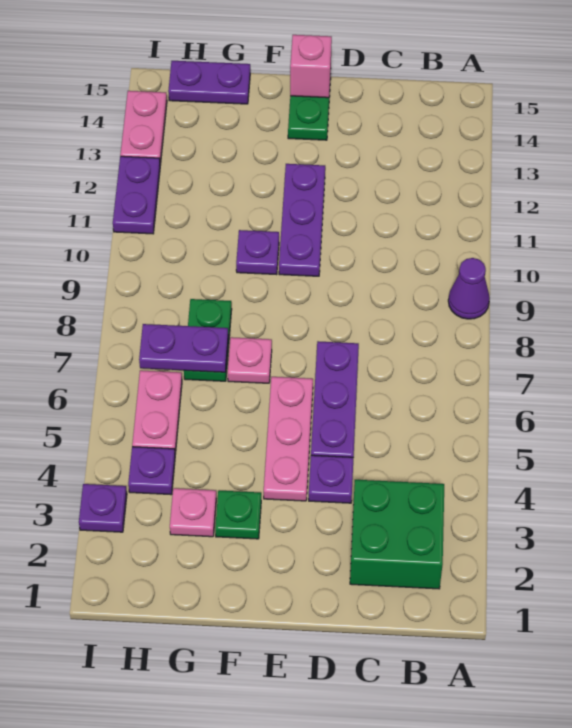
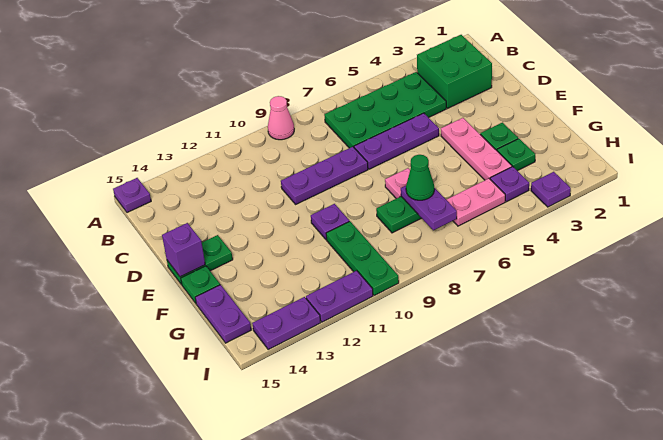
purple 1x1 cone [448,258,490,319] -> pink 1x1 cone [268,96,294,140]
none -> green 2x4 plate [324,72,446,148]
purple 1x1 plate [309,455,354,503] -> purple 1x1 plate moved to [113,178,151,213]
pink 1x3 plate [264,377,313,501] -> pink 1x3 plate turned to [441,118,512,180]
purple 1x3 plate [279,164,325,276] -> purple 1x3 plate moved to [281,147,368,204]
pink 1x1 brick [290,35,332,98] -> purple 1x1 brick [162,223,205,277]
none -> green 1x1 plate [181,266,220,303]
pink 1x1 plate [170,488,216,537] -> green 1x1 plate [497,139,535,171]
none -> green 1x1 cone [406,155,434,200]
none -> green 1x3 plate [326,221,399,296]
pink 1x2 plate [120,91,167,165] -> purple 1x2 plate [252,297,321,349]

